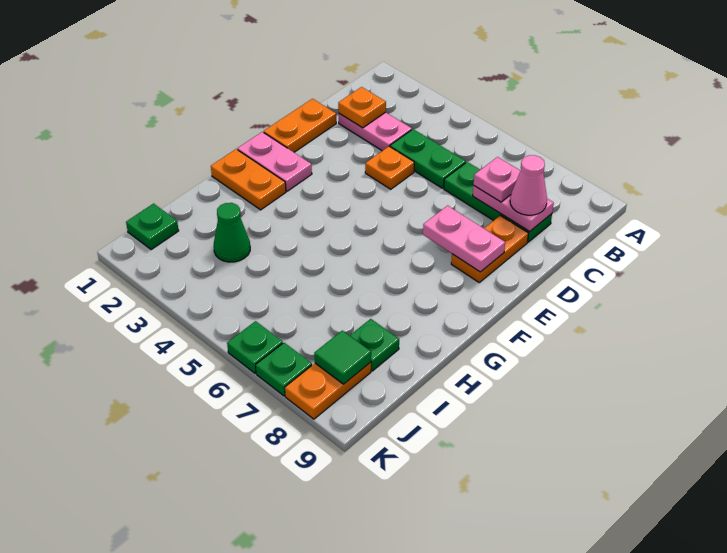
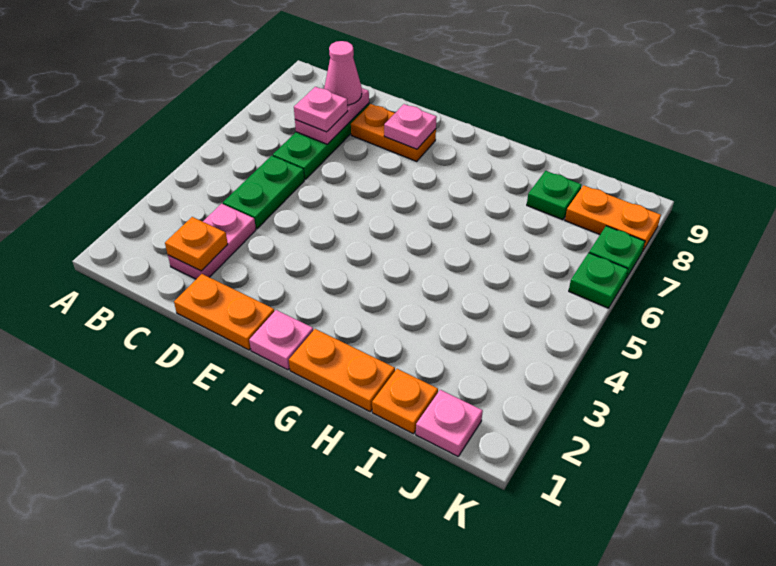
orange 1x1 plate [365,146,414,189] -> orange 1x1 plate moved to [372,369,438,434]
pink 1x2 plate [423,206,505,272] -> pink 1x1 plate [384,104,437,149]
pink 1x2 plate [237,132,312,191] -> pink 1x1 plate [249,310,313,370]
orange 1x2 plate [211,149,286,210] -> orange 1x2 plate turned to [289,329,395,412]
green 1x1 cone [214,203,250,262] -> none
green 1x1 plate [126,204,179,250] -> pink 1x1 plate [416,390,483,456]
green 1x1 tile [314,331,371,384] -> none

